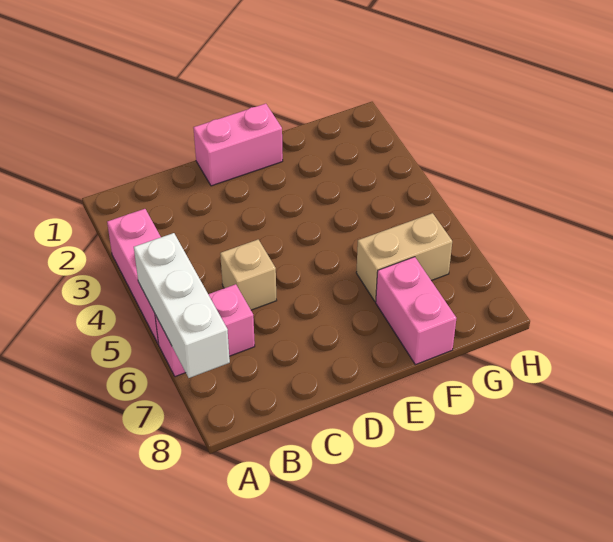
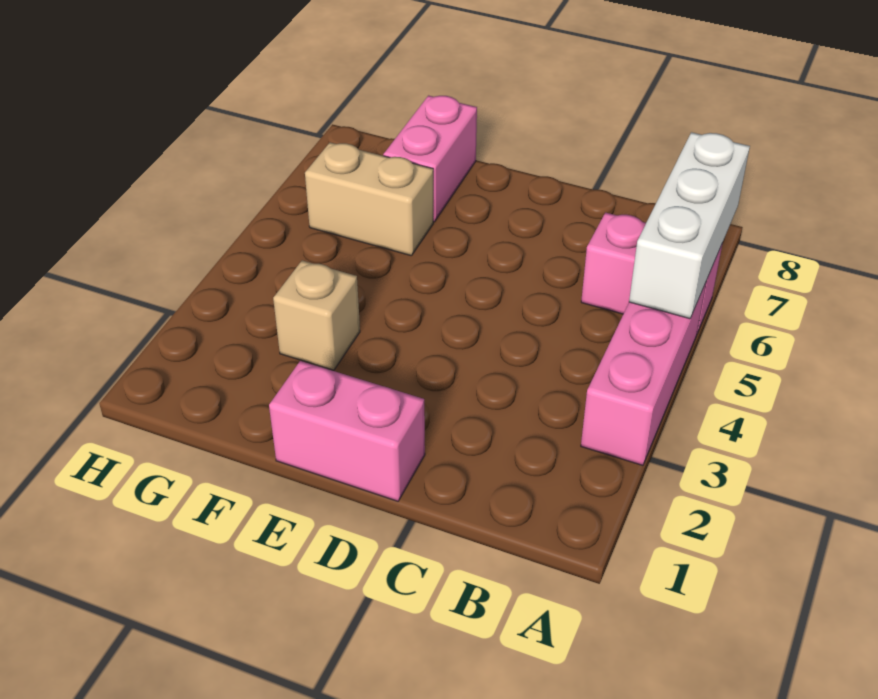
tan 1x1 brick [220,240,277,310] -> tan 1x1 brick moved to [273,260,360,370]

